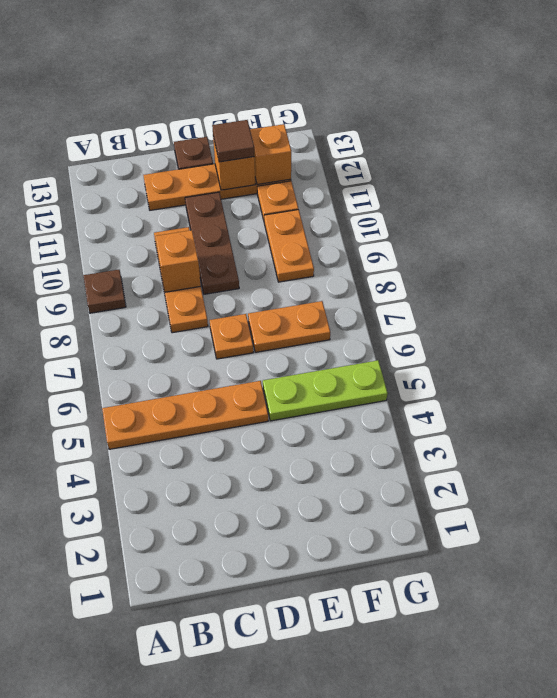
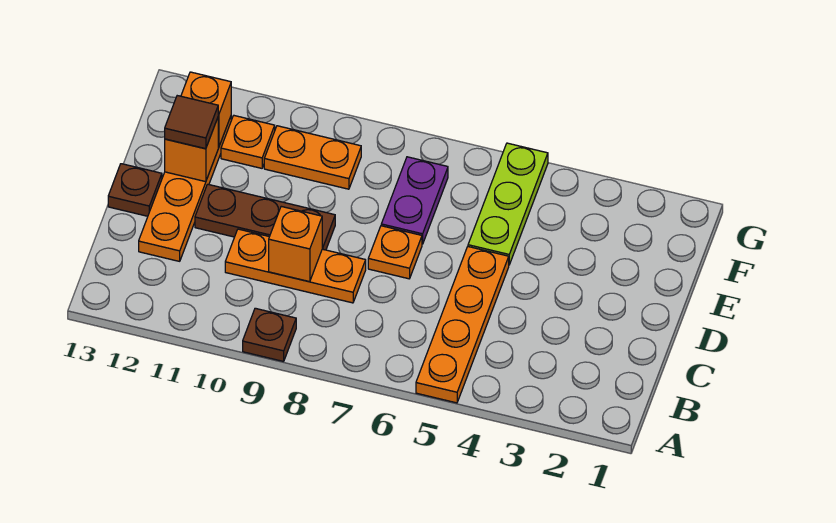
orange 1x2 plate [248,301,330,352] -> purple 1x2 plate [381,157,448,244]

